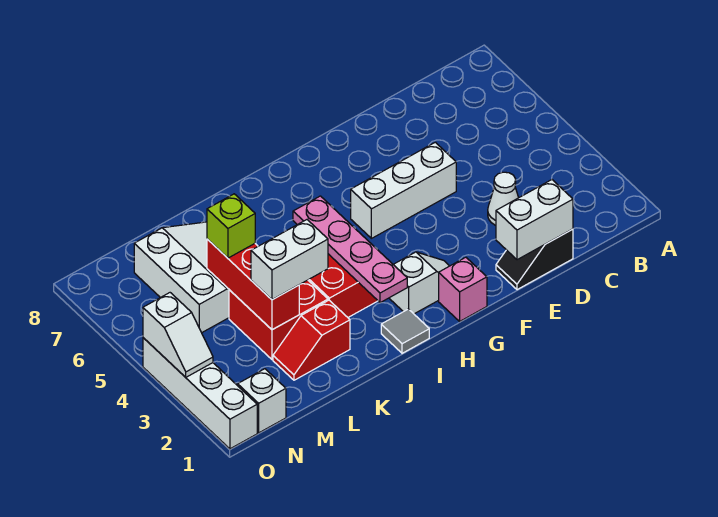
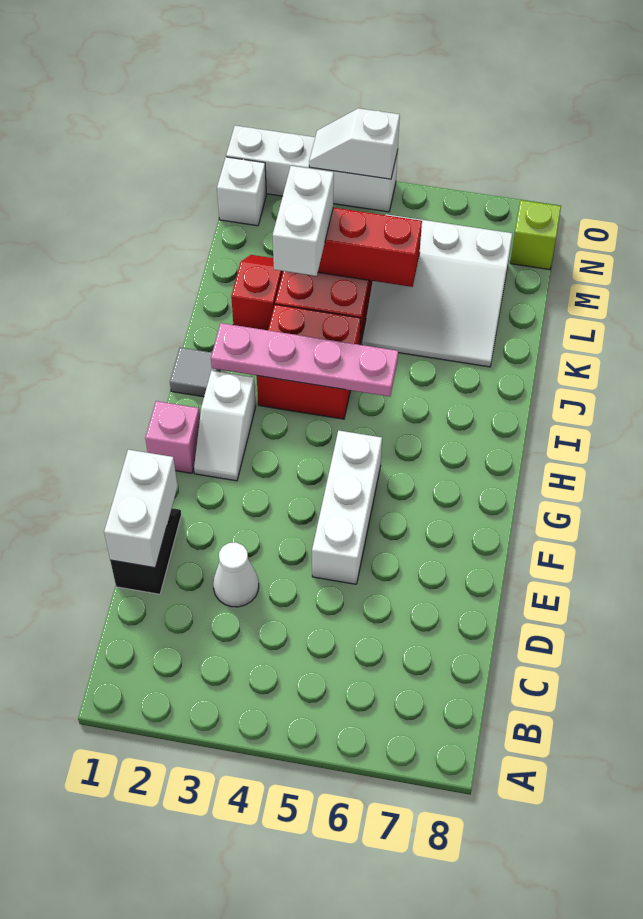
lime 1x1 brick [207,194,255,258] -> lime 1x1 brick moved to [510,200,561,270]

